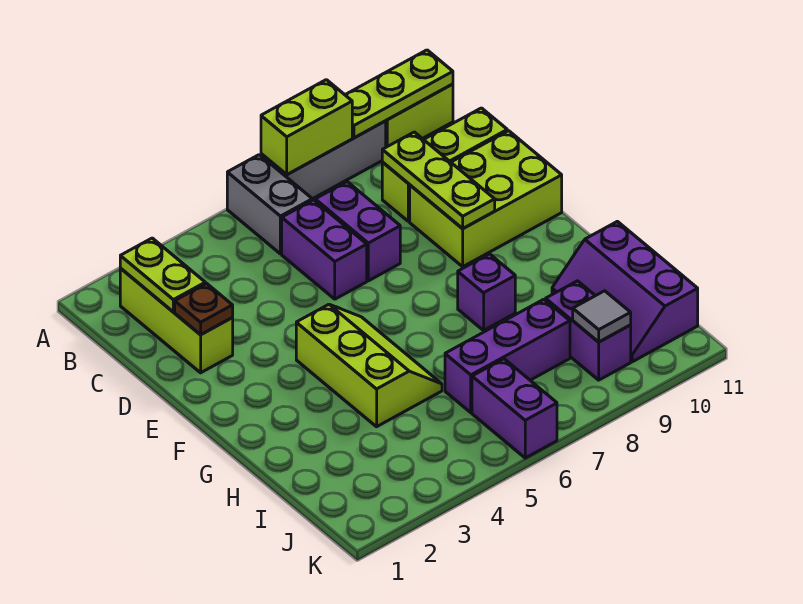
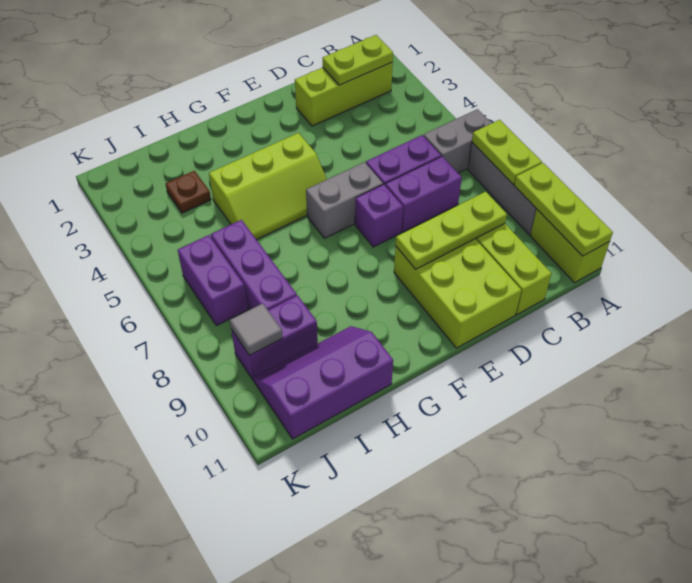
lime 1x2 brick [261,80,352,175] -> lime 1x2 plate [472,120,542,184]
brown 1x1 plate [175,283,233,335] -> brown 1x1 plate moved to [166,171,211,213]
none -> grey 1x2 brick [306,162,383,238]
purple 1x1 brick [458,254,515,330] -> purple 1x1 brick moved to [355,184,403,247]
purple 1x2 brick [472,359,557,458] -> purple 1x2 brick turned to [178,235,248,326]

